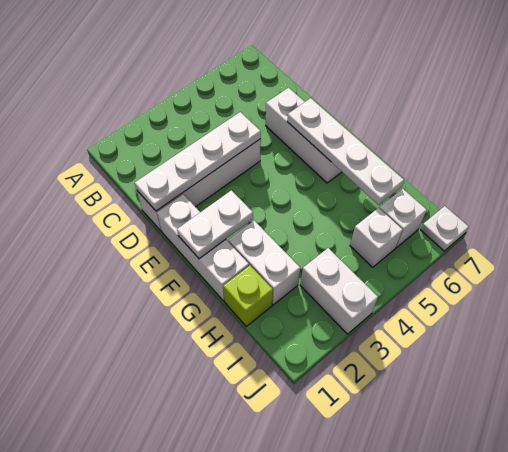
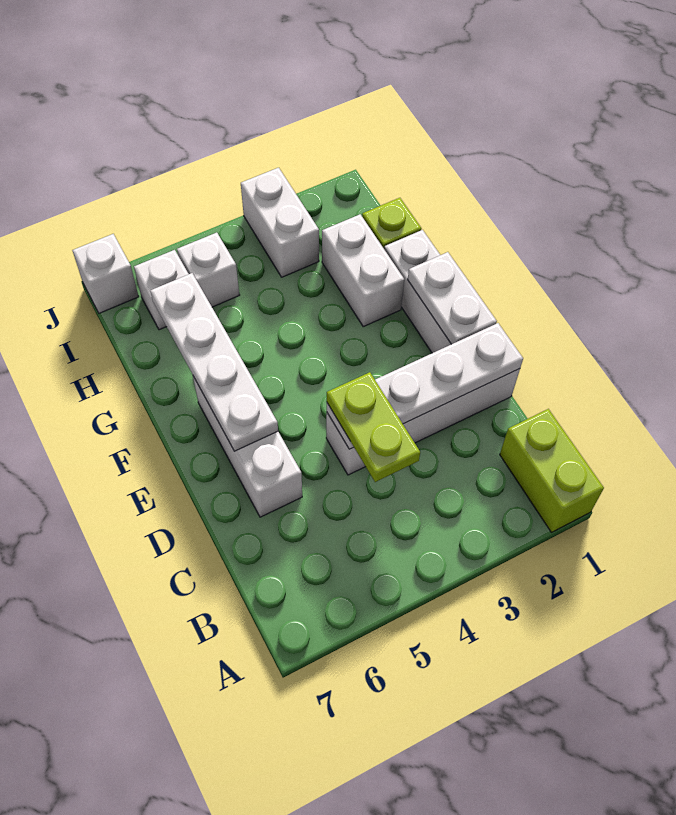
none -> lime 1x2 brick [500,409,604,532]
none -> lime 1x2 plate [327,372,420,482]
white 1x2 plate [177,190,253,259] -> white 1x2 plate turned to [408,252,497,344]
white 1x1 plate [421,206,469,251] -> white 1x1 brick [72,234,139,313]

